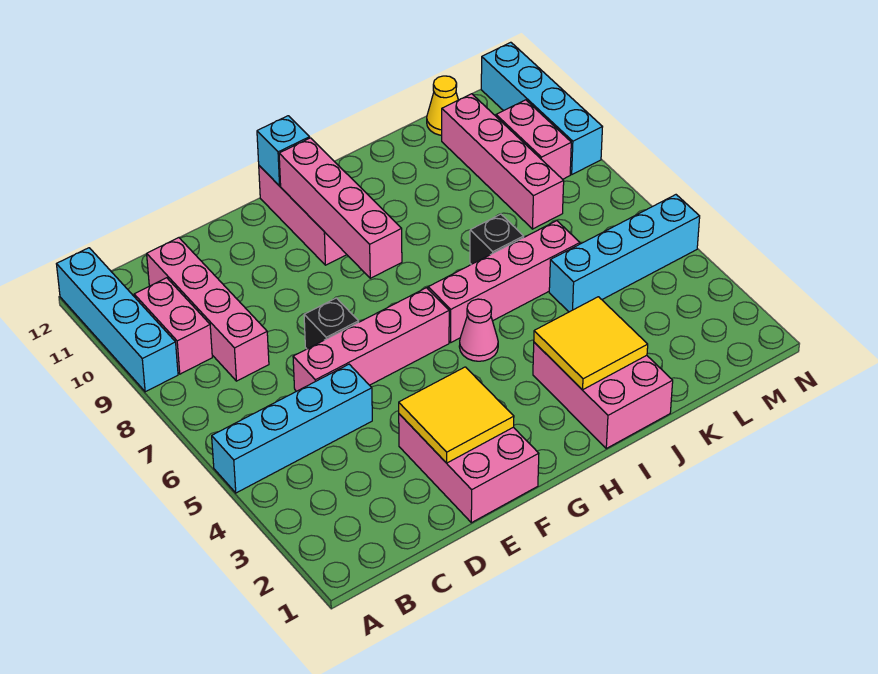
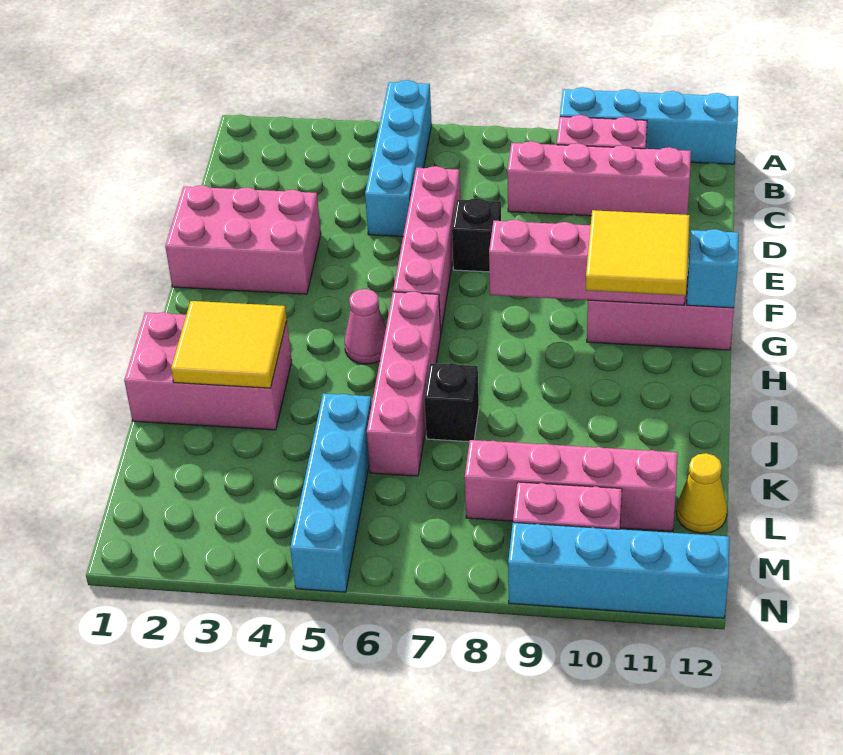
yellow 2x2 tile [399,367,514,463] -> yellow 2x2 tile moved to [586,210,690,296]

